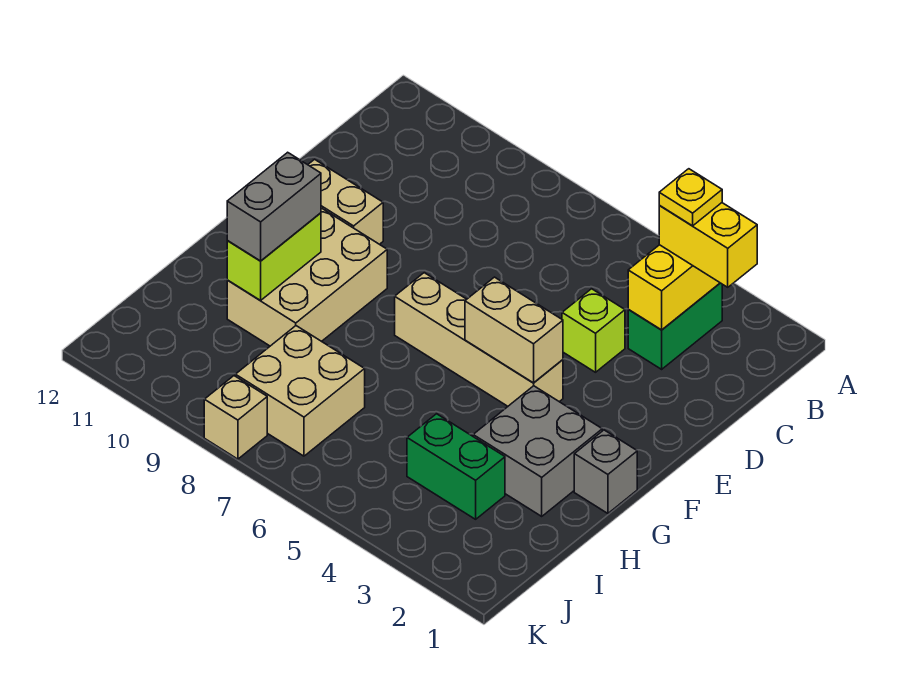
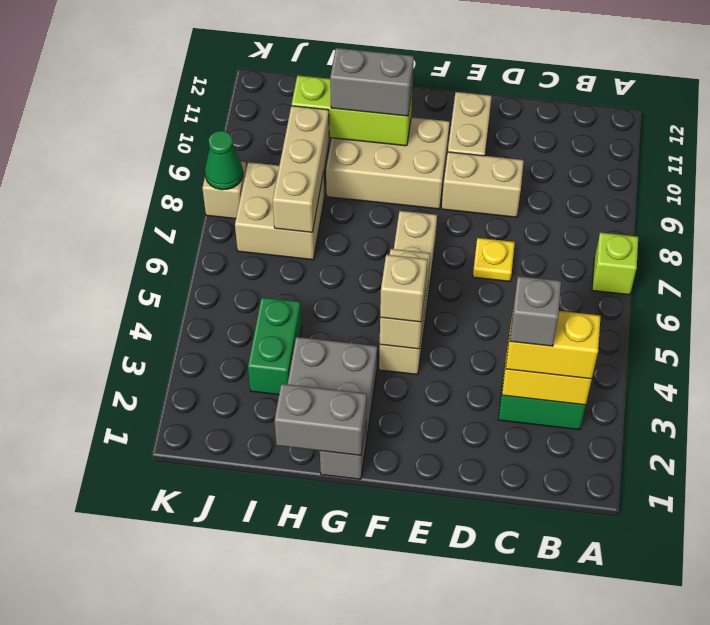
yellow 1x2 brick [659,203,757,287] -> yellow 1x2 brick turned to [506,311,601,379]
yellow 1x1 plate [659,169,722,226] -> yellow 1x1 plate moved to [473,238,515,281]
none -> grey 1x1 brick [510,276,561,346]
lime 1x1 brick [562,289,625,372] -> lime 1x1 brick moved to [592,232,638,295]
none -> tan 1x2 brick [442,152,524,217]
none -> tan 1x1 brick [380,255,427,322]
none -> grey 1x2 brick [274,384,367,455]
lime 1x2 brick [227,213,321,301] -> lime 1x3 brick [292,75,412,146]
none -> tan 1x3 brick [273,106,329,232]
none -> green 1x1 cone [205,131,243,190]

